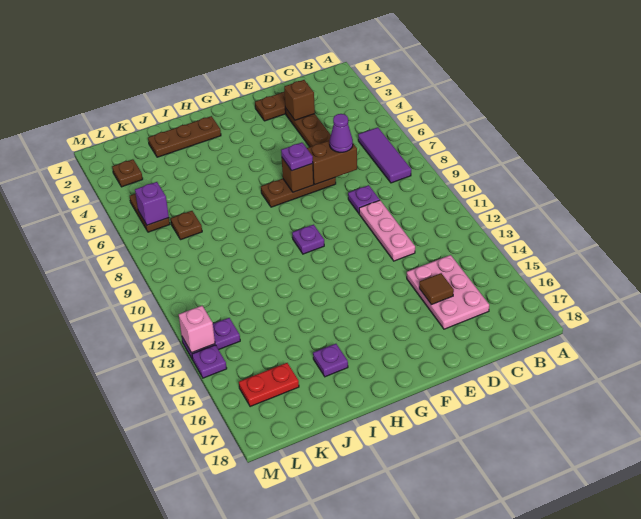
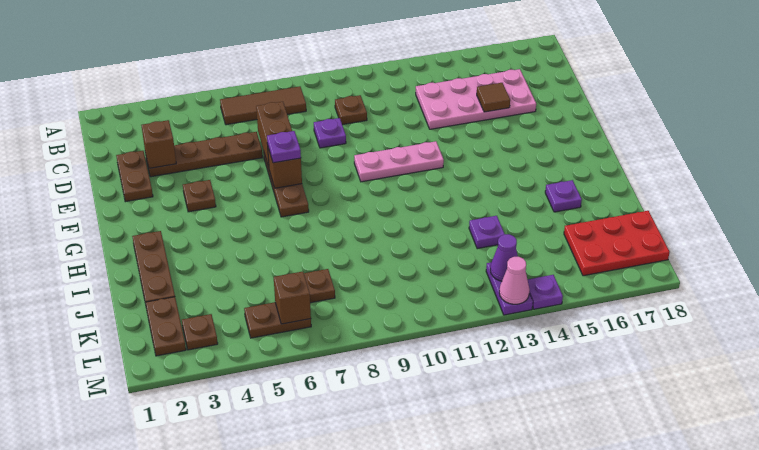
purple 1x3 tile [358,127,411,183] -> brown 1x3 tile [220,86,306,125]
none -> brown 1x1 plate [335,95,367,125]
pink 2x3 plate [407,255,489,329] -> pink 2x4 plate [416,69,536,129]
purple 1x1 cone [330,114,353,152] -> purple 1x1 cone moved to [490,234,518,281]
pink 1x3 plate [359,200,415,261] -> pink 1x3 plate moved to [354,141,444,182]
none -> brown 1x1 plate [183,180,216,212]
purple 1x1 plate [292,225,324,254] -> purple 1x1 plate moved to [469,216,504,249]
none -> brown 1x2 plate [145,297,186,356]
red 1x2 plate [239,363,299,407] -> red 2x3 plate [564,211,669,276]
purple 1x1 brick [135,182,169,225] -> brown 1x1 brick [274,272,311,324]
pink 1x1 brick [179,306,215,353] -> pink 1x1 cone [499,257,530,304]

